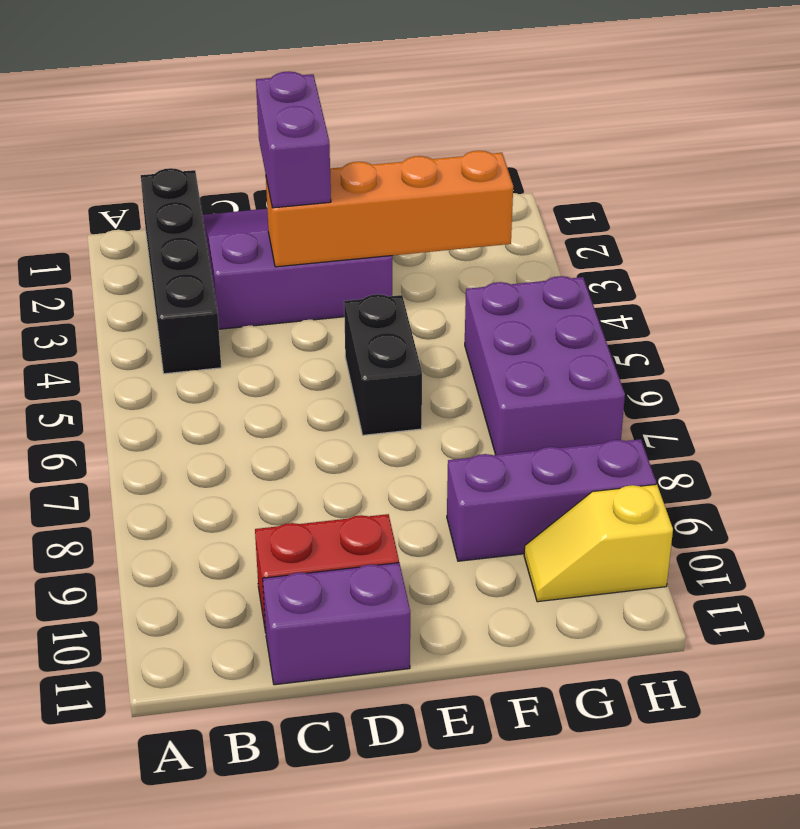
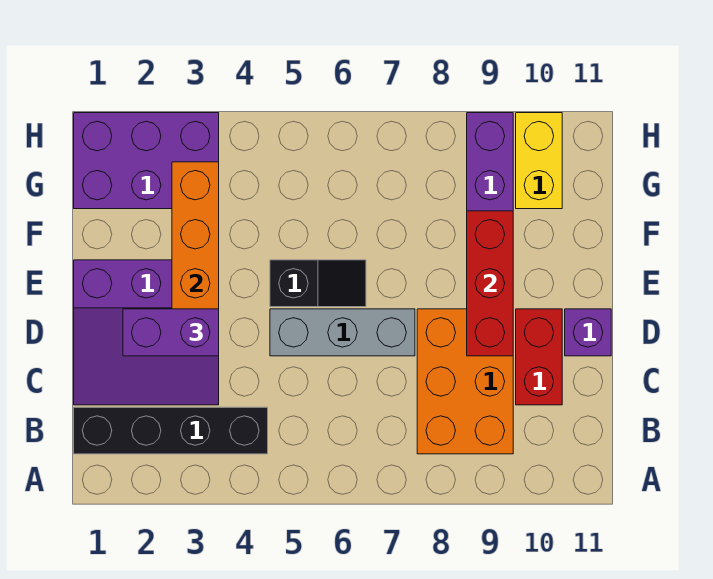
none -> orange 2x3 brick [417,309,513,454]
purple 3x3 slope [202,209,392,329] -> purple 3x3 slope turned to [74,260,219,405]
purple 1x2 brick [263,563,410,685] -> purple 1x1 brick [565,309,611,356]
none -> grey 1x3 brick [270,309,415,356]
none -> red 1x3 brick [467,211,513,356]
black 1x2 brick [344,294,422,435] -> black 1x2 slope [270,260,366,307]
purple 2x3 brick [465,276,625,455] -> purple 2x3 brick moved to [74,113,219,209]
yellow 1x2 slope [524,484,673,602] -> yellow 1x2 brick [516,113,562,209]

